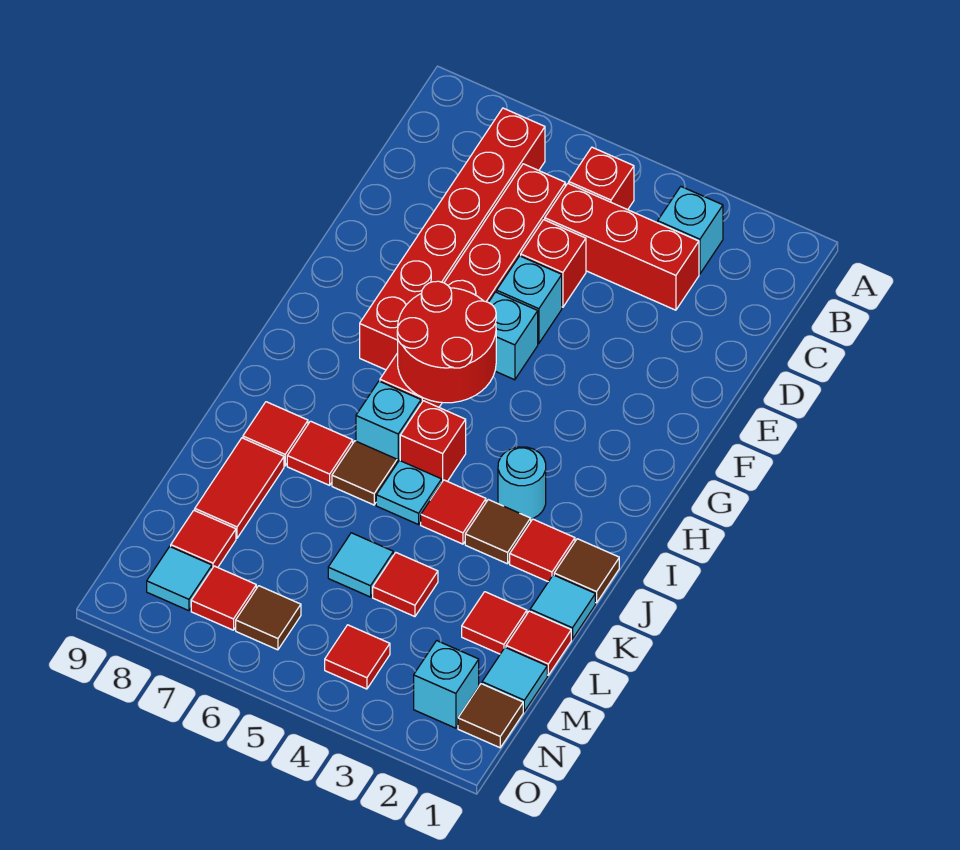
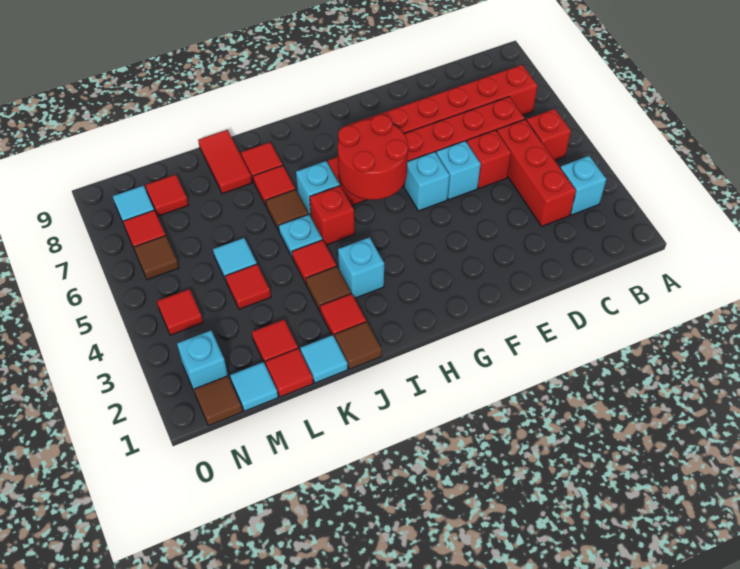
cyan 1x1 round brick [498,447,546,519] -> cyan 1x1 brick [338,237,384,298]
red 1x2 tile [195,438,284,538] -> red 1x2 tile turned to [198,130,252,194]

